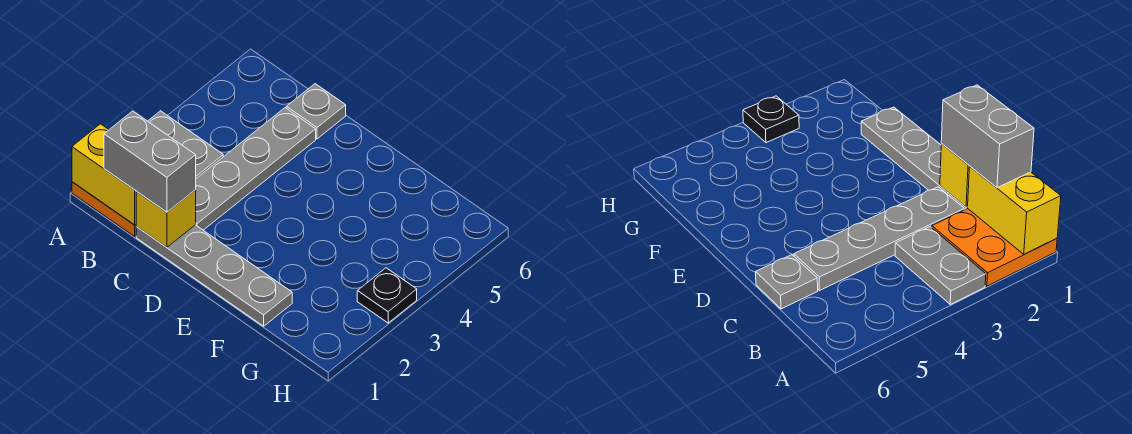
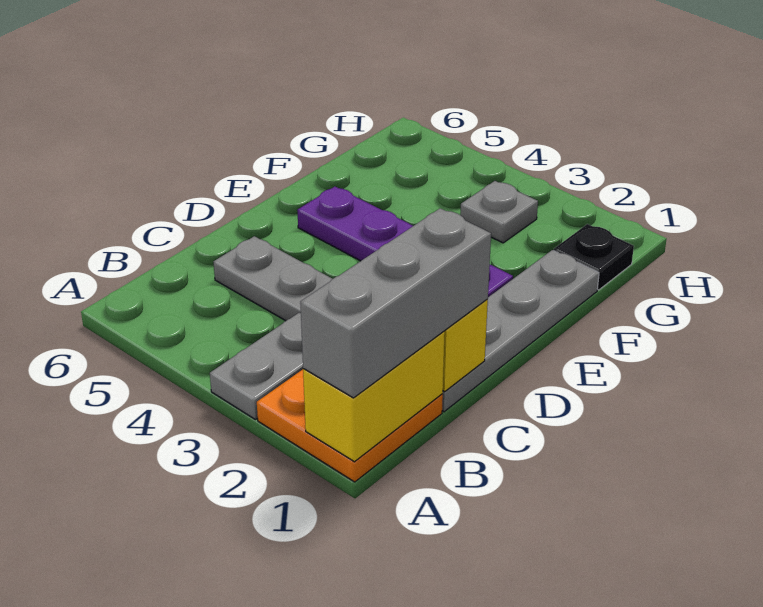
grey 1x2 brick [104,111,196,212] -> grey 1x3 brick [300,208,491,398]
grey 1x1 plate [286,84,346,139] -> grey 1x1 plate moved to [460,181,538,243]
none -> purple 1x4 plate [297,187,513,297]
black 1x1 plate [357,268,417,323] -> black 1x1 plate moved to [554,224,634,290]

